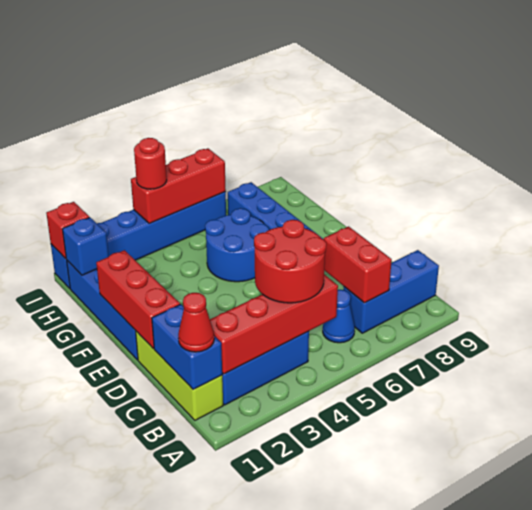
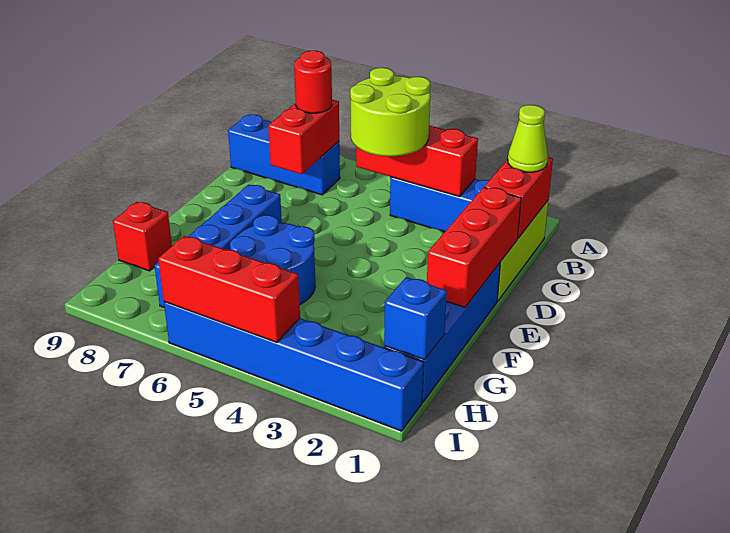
blue 1x2 brick [152,304,222,389] -> red 1x2 brick [484,157,553,238]
red 1x1 cone [178,293,214,352] -> lime 1x1 cone [508,105,548,172]
red 1x4 brick [210,274,338,374] -> red 1x3 brick [356,125,478,196]
red 2x2 round brick [254,220,326,303] -> lime 2x2 round brick [350,68,430,156]
blue 1x1 cone [323,290,355,343] -> none
red 1x1 brick [46,202,89,259] -> red 1x1 brick moved to [113,202,172,271]
red 1x1 round brick [134,138,167,189] -> red 1x1 round brick moved to [294,51,332,113]

